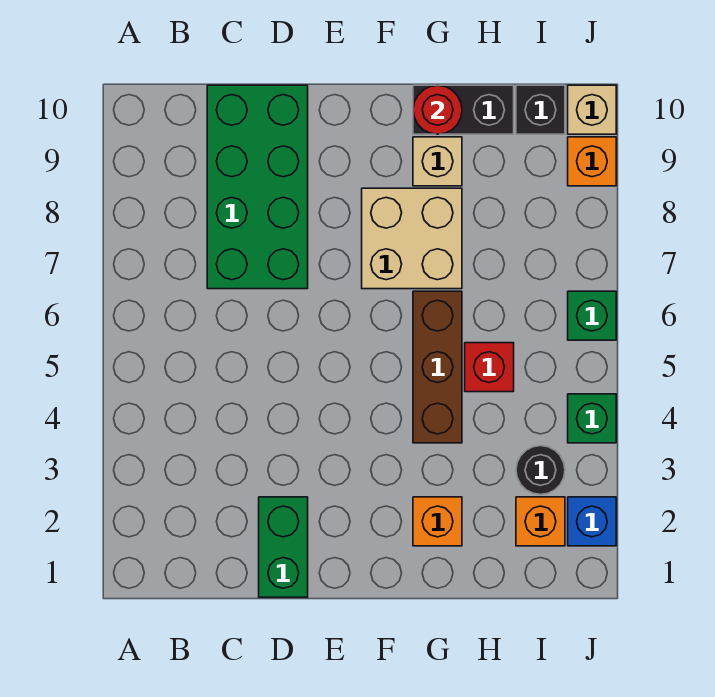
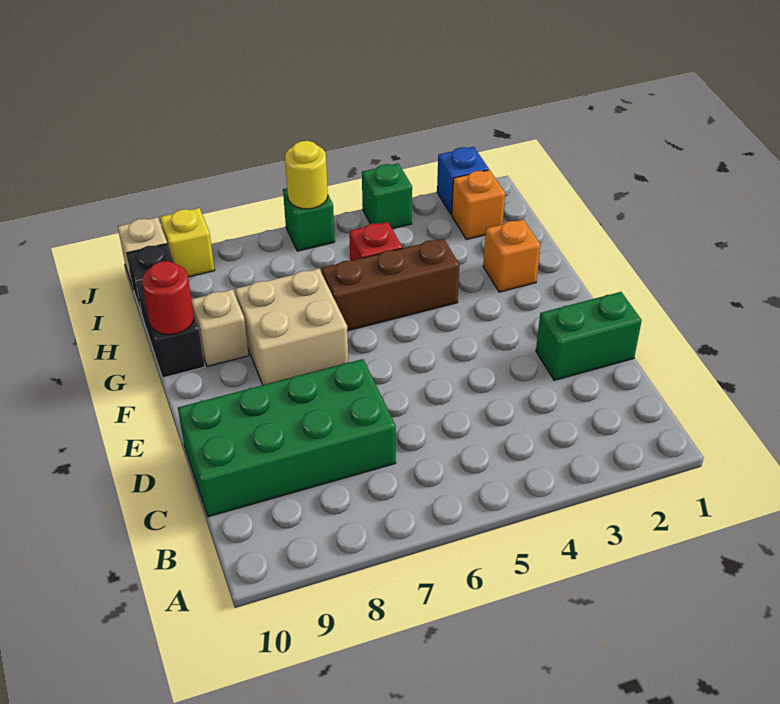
black 1x1 round brick [516,446,565,495] -> none
none -> yellow 1x1 round brick [285,141,328,209]
orange 1x1 brick [568,137,616,186] -> yellow 1x1 brick [160,208,215,277]

